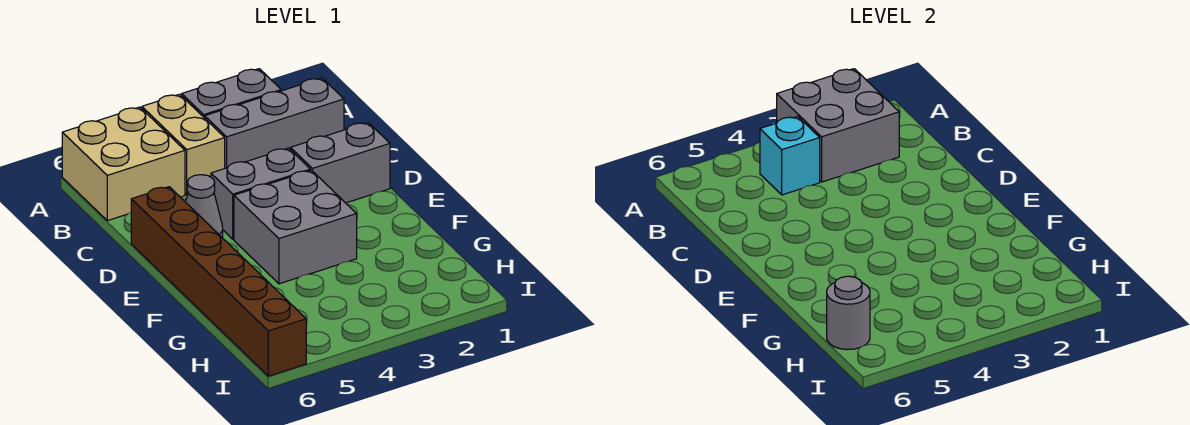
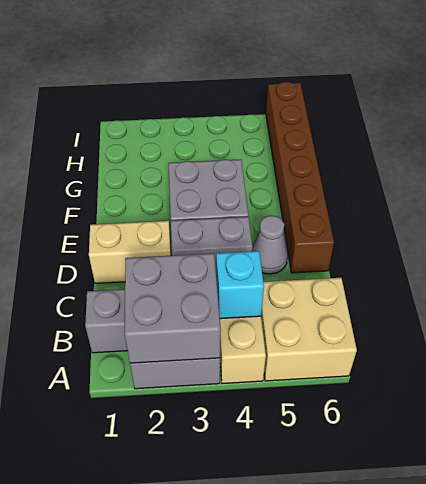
grey 1x2 brick [290,122,390,203] -> tan 1x2 brick [89,221,171,283]
grey 1x1 round brick [827,276,870,350] -> none

